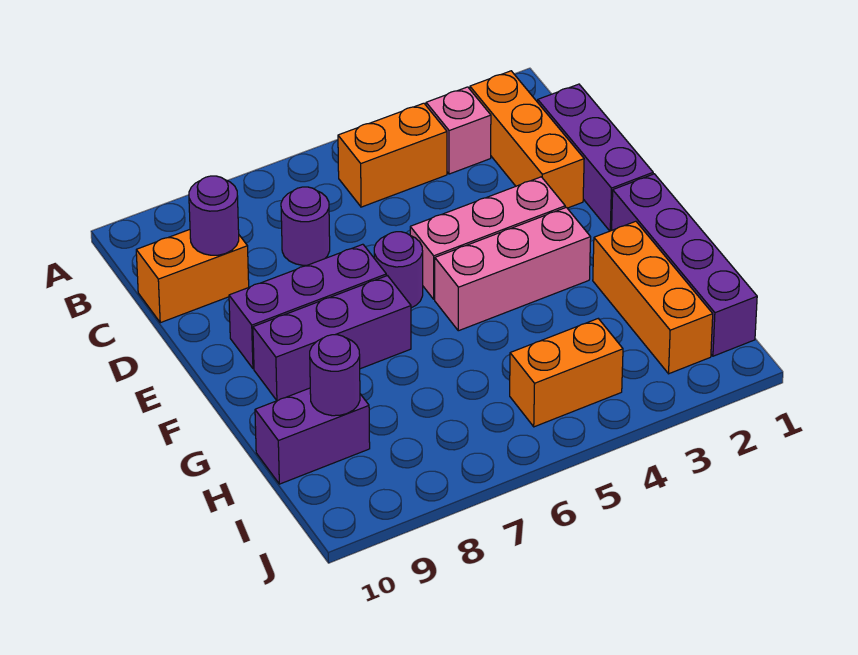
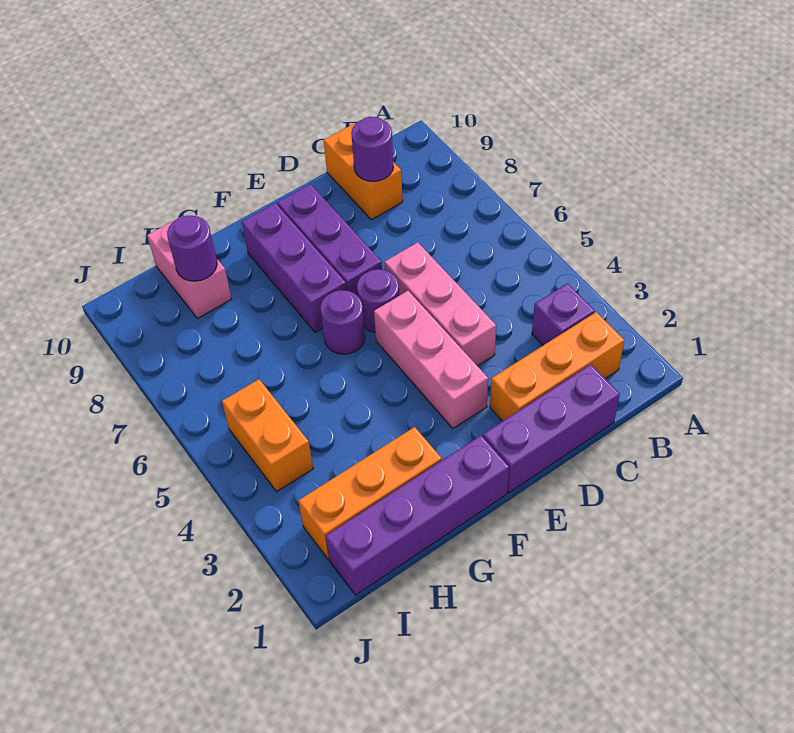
pink 1x1 brick [426,87,491,174] -> purple 1x1 brick [532,283,595,345]
orange 1x2 brick [338,103,447,207] -> none
purple 1x1 round brick [281,187,330,265] -> purple 1x1 round brick moved to [320,290,365,354]
pink 1x3 brick [435,207,591,331] -> pink 1x3 brick moved to [384,242,496,366]
purple 1x2 brick [255,388,370,484] -> pink 1x2 brick [147,219,232,318]

